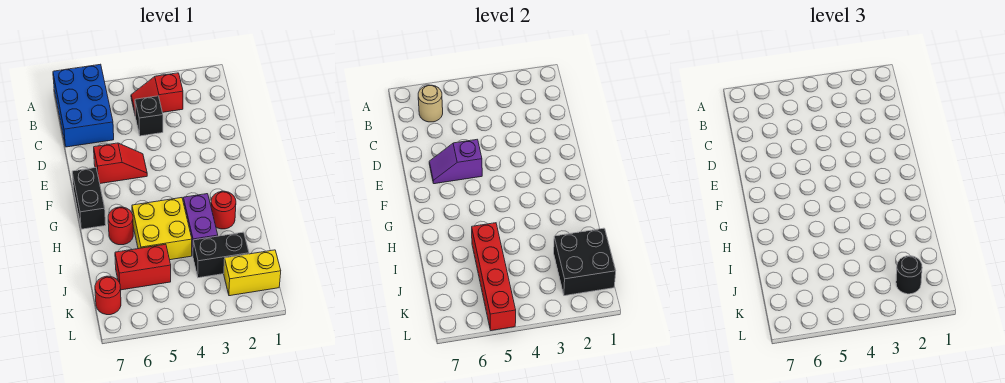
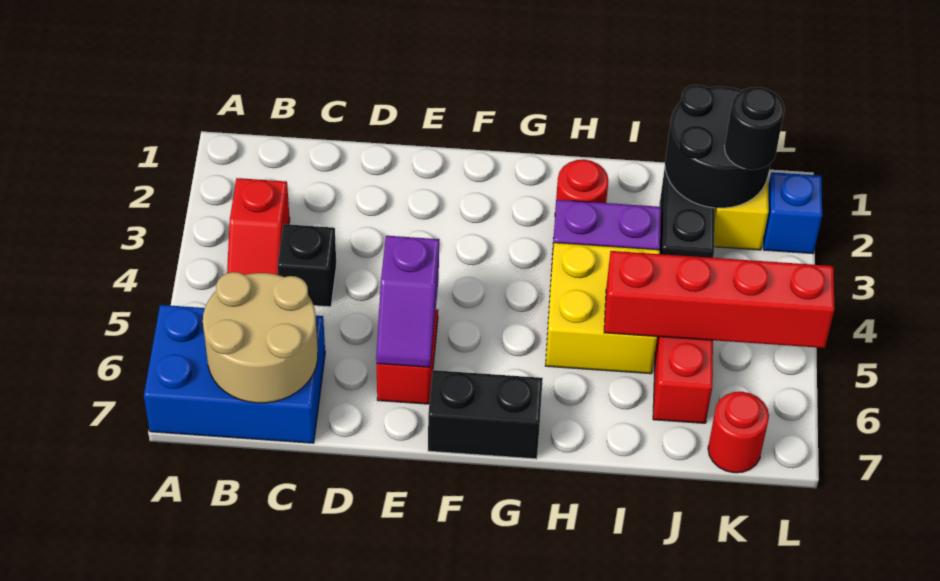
tan 1x1 round brick [418,85,443,122] -> tan 2x2 round brick [203,272,318,403]
red 1x1 round brick [108,207,133,245] -> none
black 2x2 brick [554,228,616,296] -> black 2x2 round brick [665,85,770,208]
none -> blue 1x1 brick [764,172,822,254]

